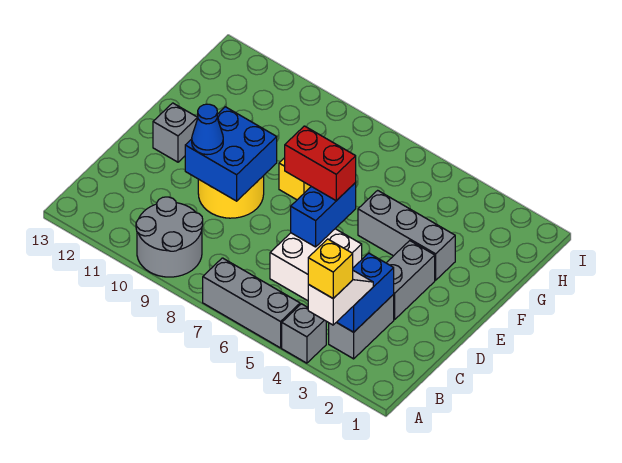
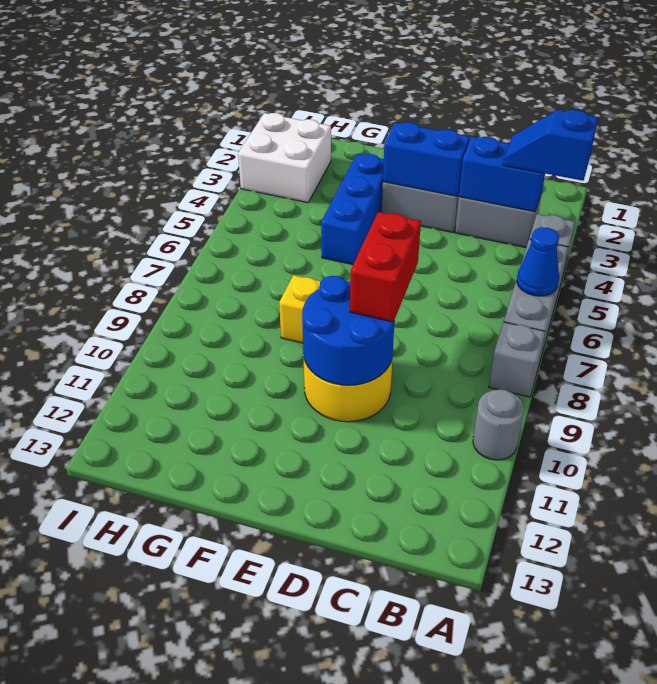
white 1x2 slope [308,271,373,325] -> blue 1x2 slope [503,110,598,181]
yellow 1x1 brick [308,239,353,298] -> none
grey 2x2 round brick [136,197,203,277] -> grey 1x1 round brick [473,390,524,460]
white 2x2 brick [270,229,362,301] -> white 2x2 brick moved to [238,113,331,203]
blue 1x2 brick [291,183,356,247] -> blue 1x2 brick moved to [383,122,470,196]
blue 2x2 brick [185,107,277,201] -> blue 2x2 round brick [302,276,395,385]
blue 1x1 cone [192,104,223,155] -> blue 1x1 cone moved to [517,227,559,296]
red 1x2 brick [285,126,356,201] -> red 1x2 brick moved to [350,212,421,322]
grey 1x1 brick [153,103,198,162] -> grey 1x1 brick moved to [489,322,545,397]
grey 1x3 brick [358,190,455,280] -> blue 1x3 brick [321,154,384,265]

